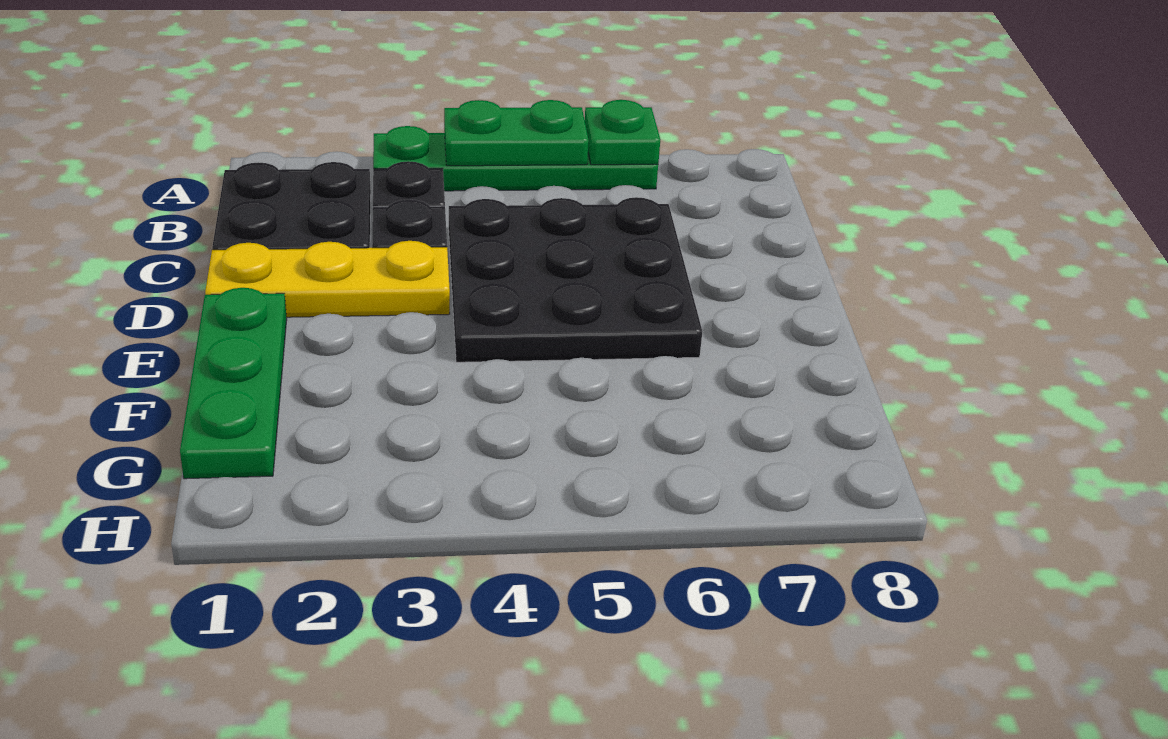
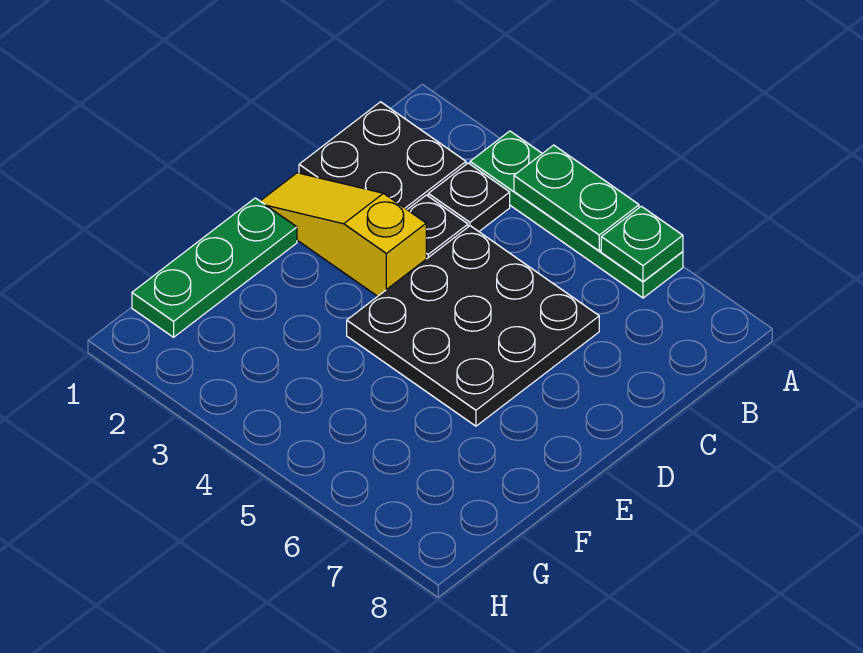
yellow 1x3 plate [205,241,450,317] -> yellow 1x3 slope [260,173,426,296]

